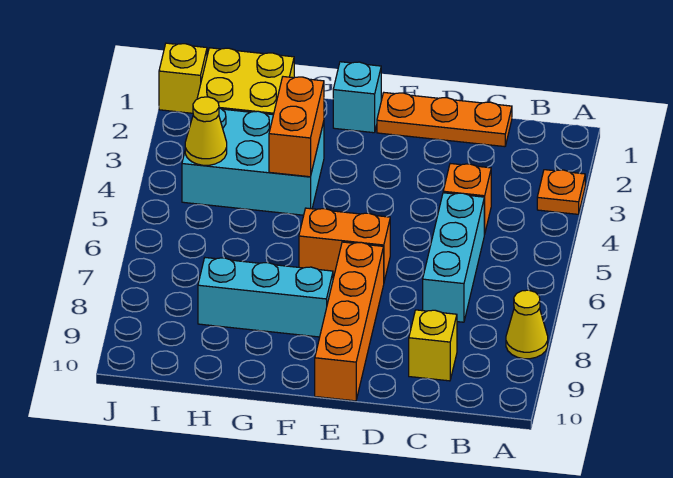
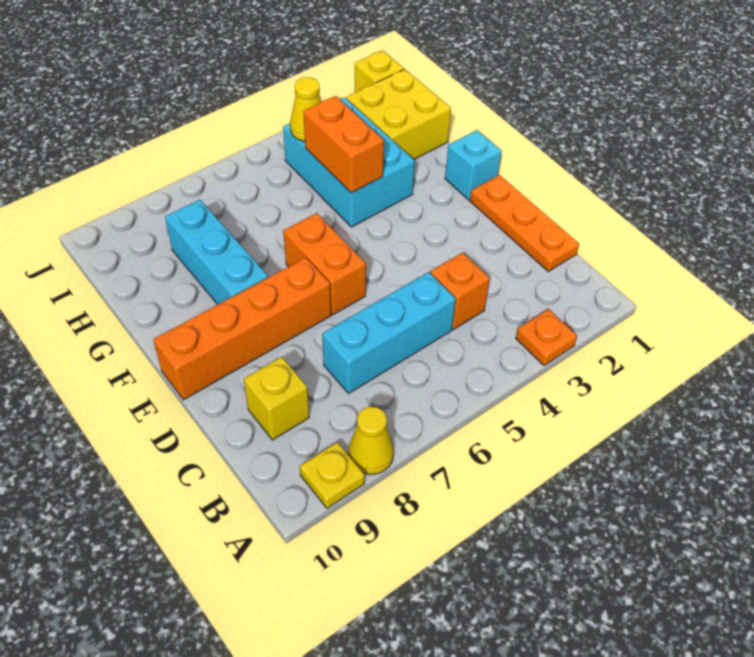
none -> yellow 1x1 plate [300,442,365,508]
orange 1x2 brick [269,77,324,177] -> orange 1x2 brick turned to [304,96,384,193]

